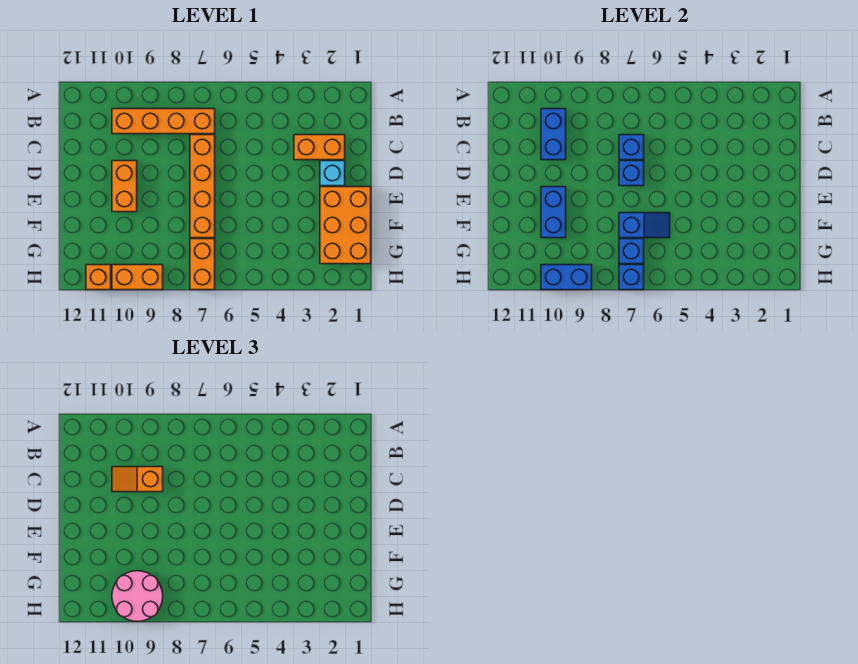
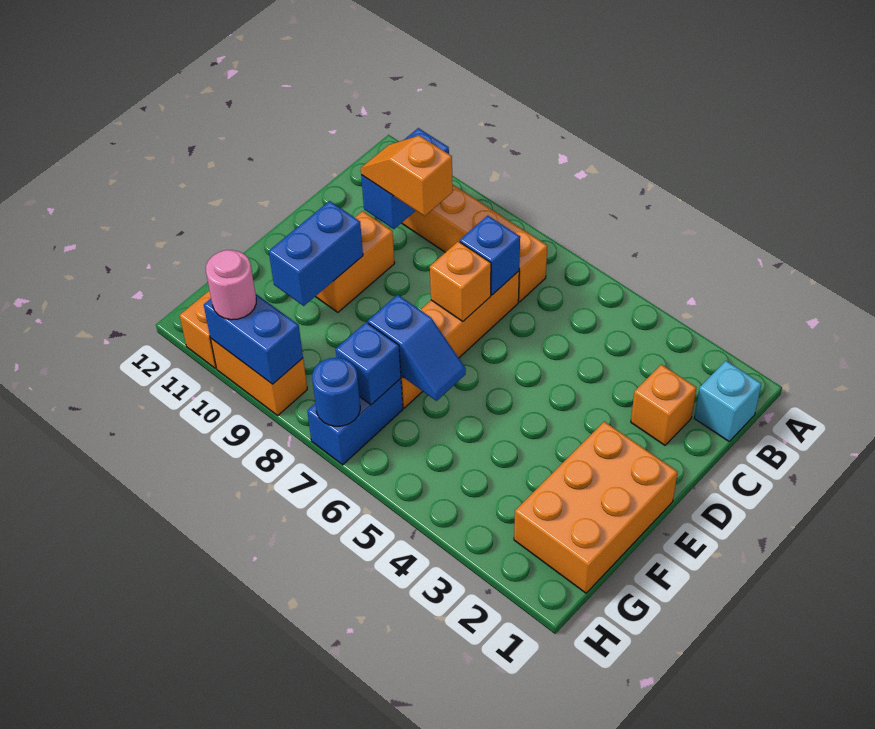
orange 1x2 brick [294,135,345,160] -> orange 1x1 brick [631,364,696,445]
cyan 1x1 brick [320,161,345,186] -> cyan 1x1 brick moved to [694,361,761,441]
blue 1x1 brick [619,161,644,186] -> orange 1x1 brick [430,241,491,322]
orange 1x2 brick [190,239,215,290] -> blue 1x2 brick [307,378,403,465]
pink 2x2 round brick [112,571,163,621] -> pink 1x1 round brick [206,250,256,320]
blue 1x1 brick [619,265,644,290] -> blue 1x1 round brick [312,358,360,426]

